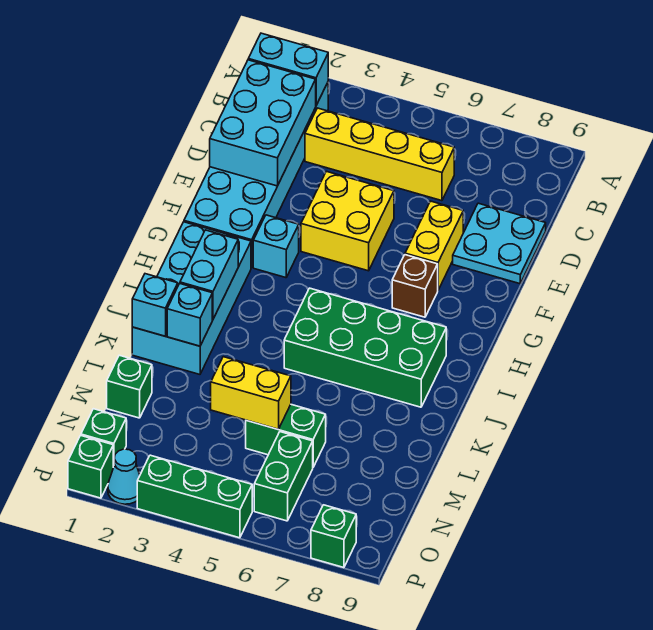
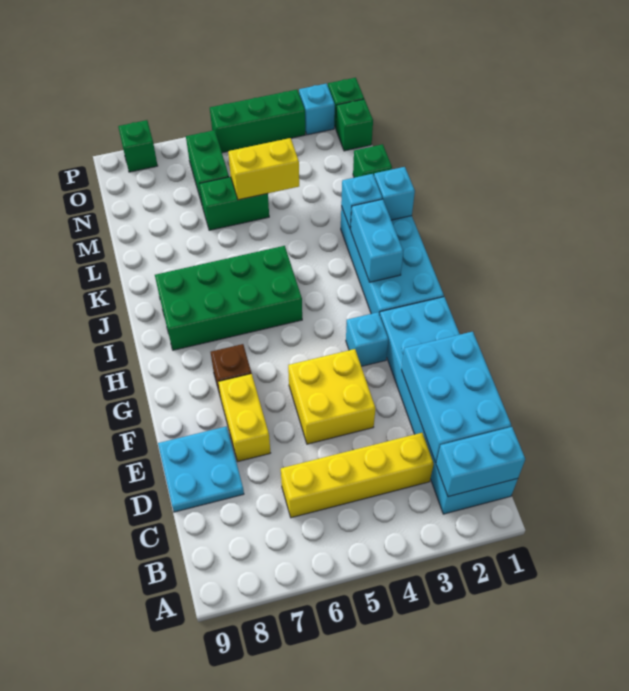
cyan 1x1 cone [108,449,140,504] -> cyan 1x1 brick [299,84,335,135]

